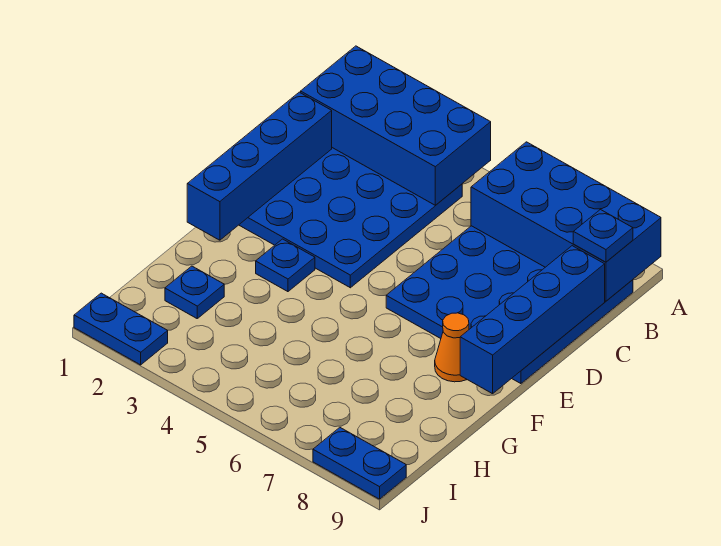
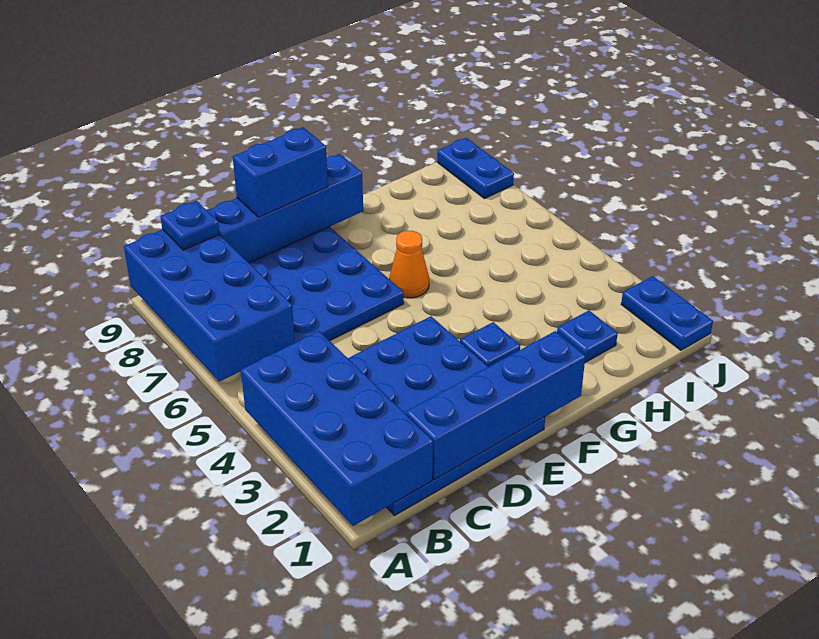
none -> blue 1x2 brick [233,127,328,217]
orange 1x1 cone [435,313,469,382] -> orange 1x1 cone moved to [389,231,429,298]

